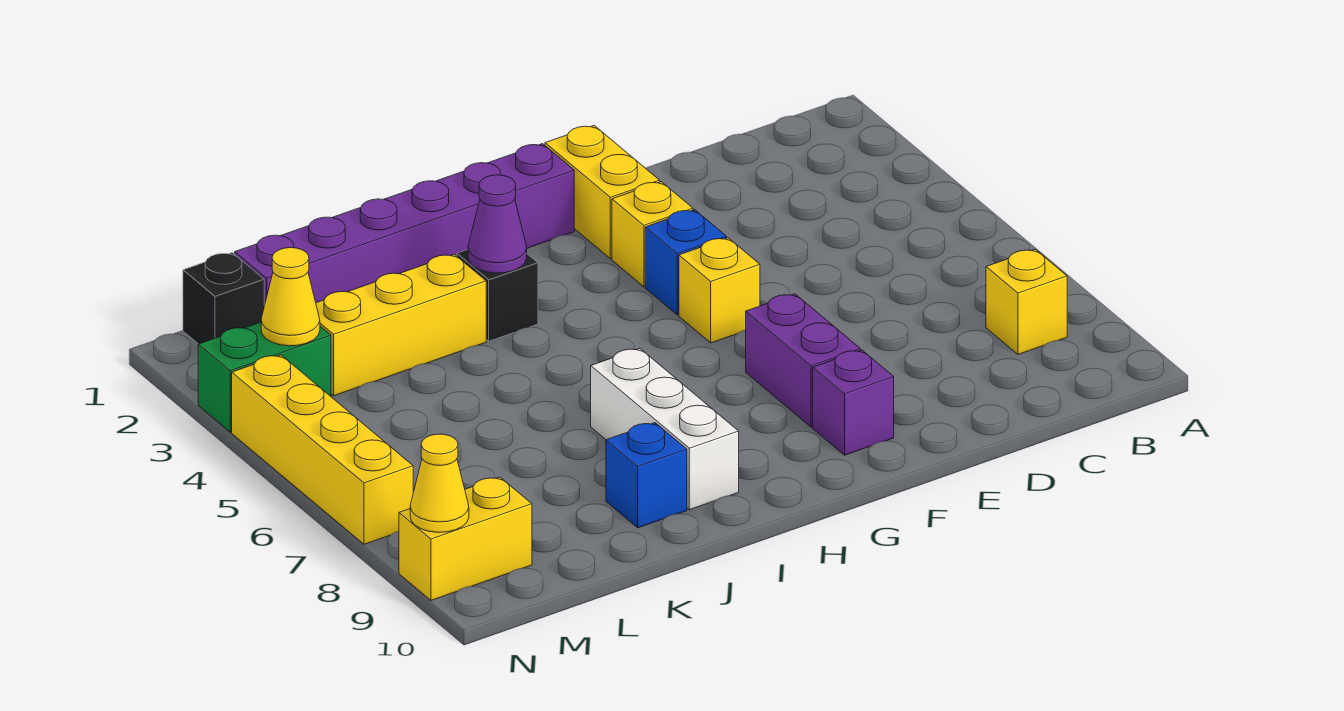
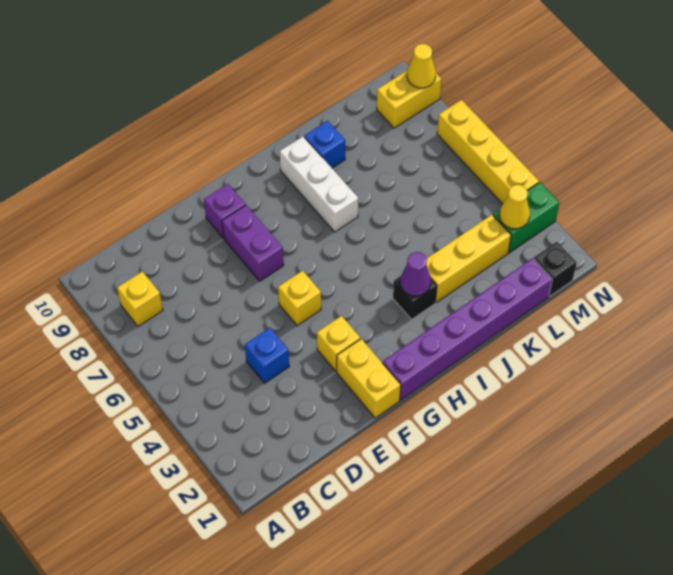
blue 1x1 brick [645,210,727,315] -> blue 1x1 brick moved to [245,328,289,383]

